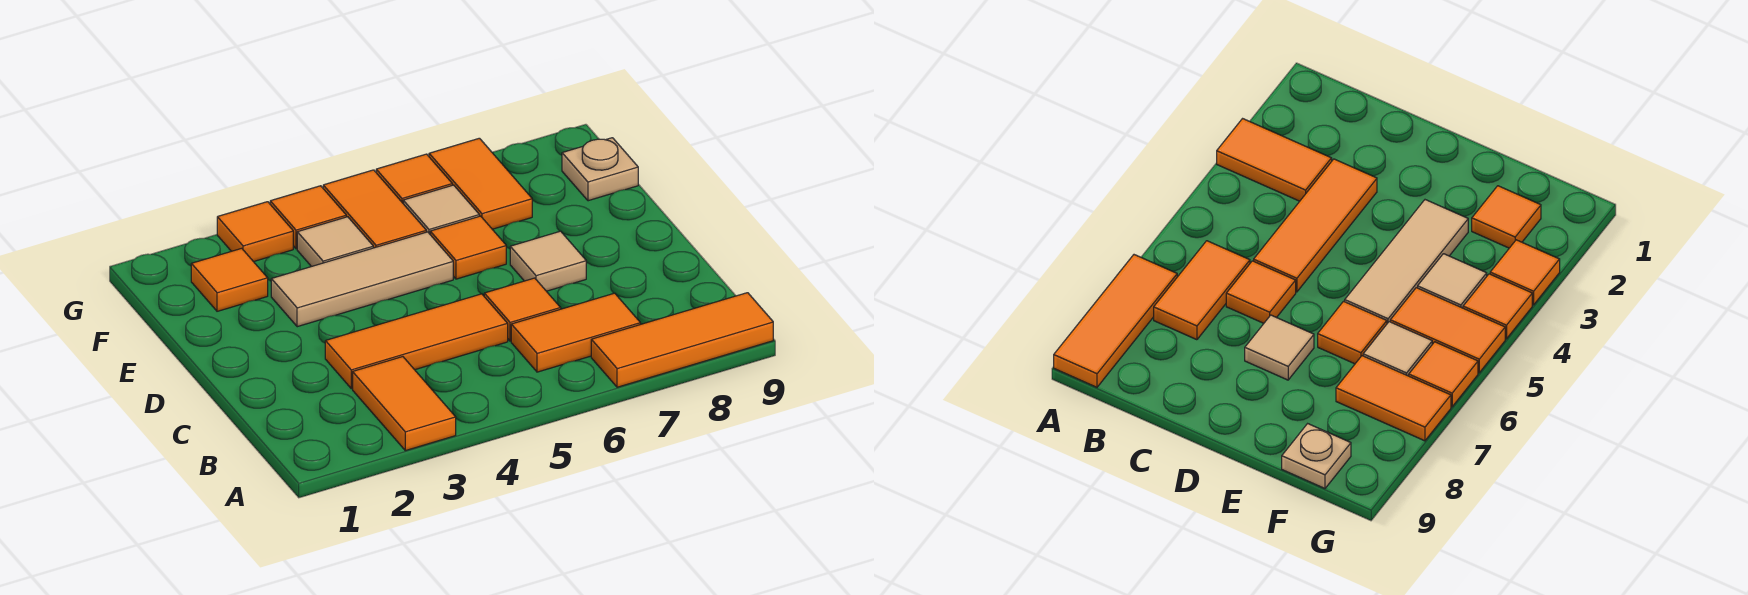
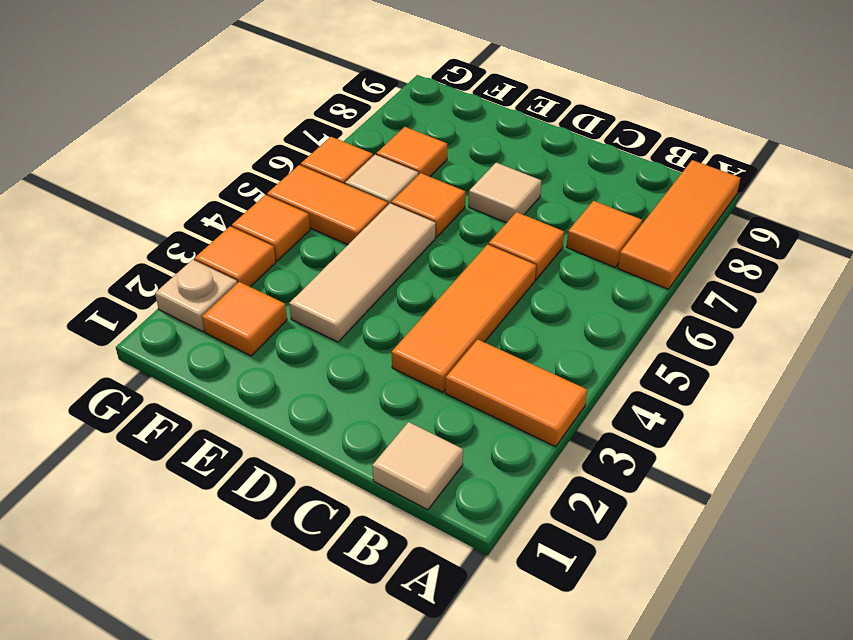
orange 1x2 tile [511,293,640,372] -> orange 1x1 tile [566,201,642,267]
tan 1x1 tile [297,217,373,267] -> tan 1x1 tile moved to [372,422,463,510]
orange 1x2 tile [429,138,532,229] -> orange 1x1 tile [376,127,447,177]
tan 1x1 plate [562,138,638,201] -> tan 1x1 plate moved to [155,260,237,332]

